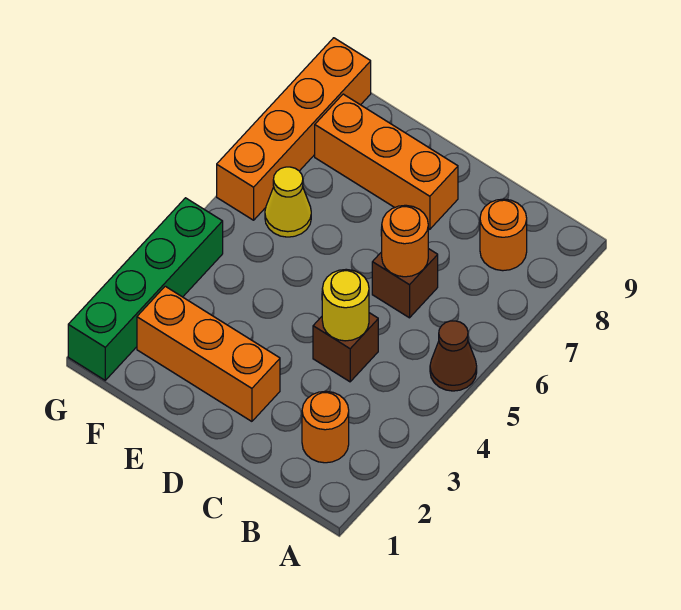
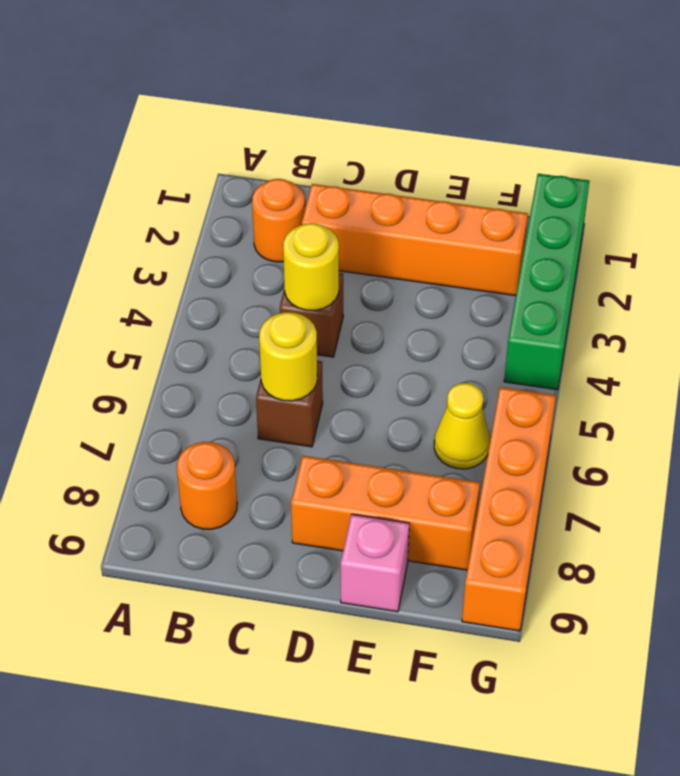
brown 1x1 cone [430,321,477,391] -> none
orange 1x1 round brick [382,205,428,277] -> yellow 1x1 round brick [259,312,317,401]
orange 1x3 brick [137,286,280,421] -> orange 1x4 brick [302,184,528,296]
none -> pink 1x1 brick [341,514,409,612]

